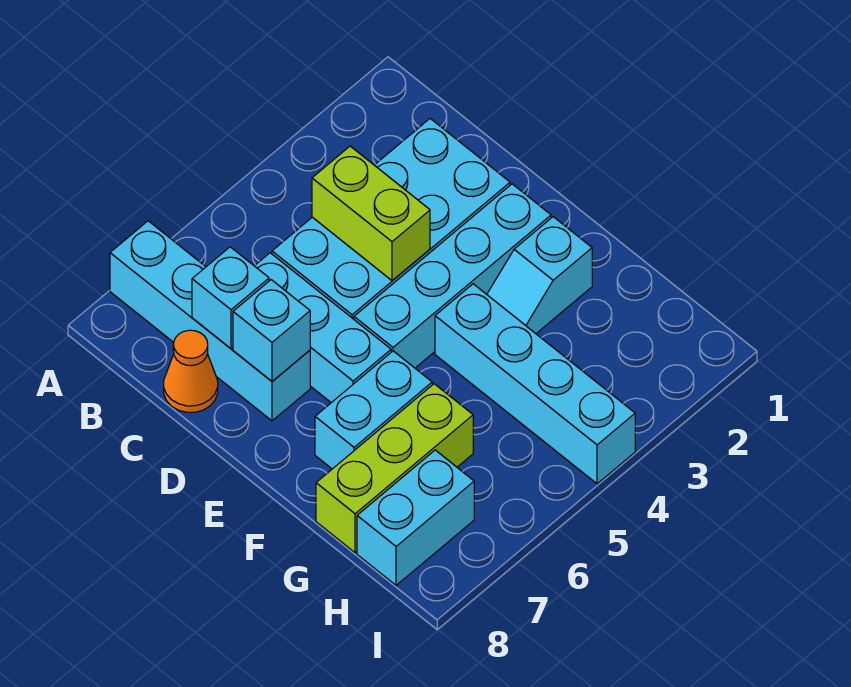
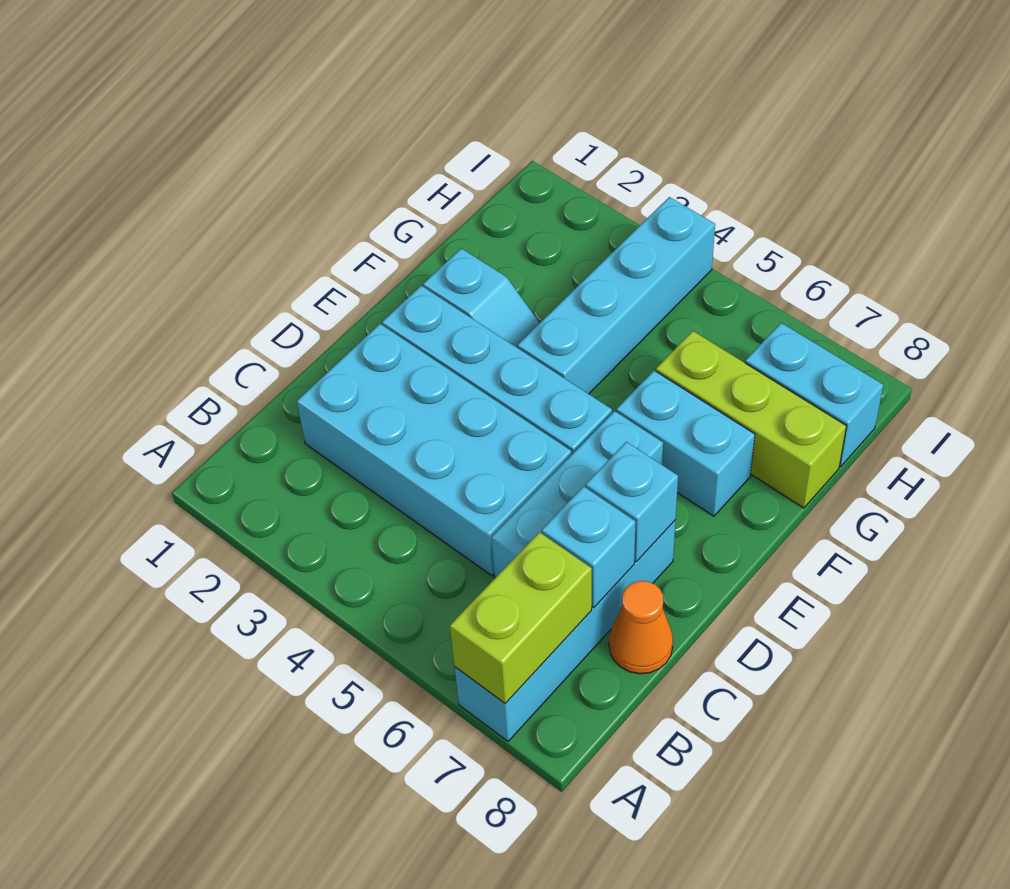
lime 1x2 brick [312,146,430,281] -> lime 1x2 brick moved to [450,532,592,703]

